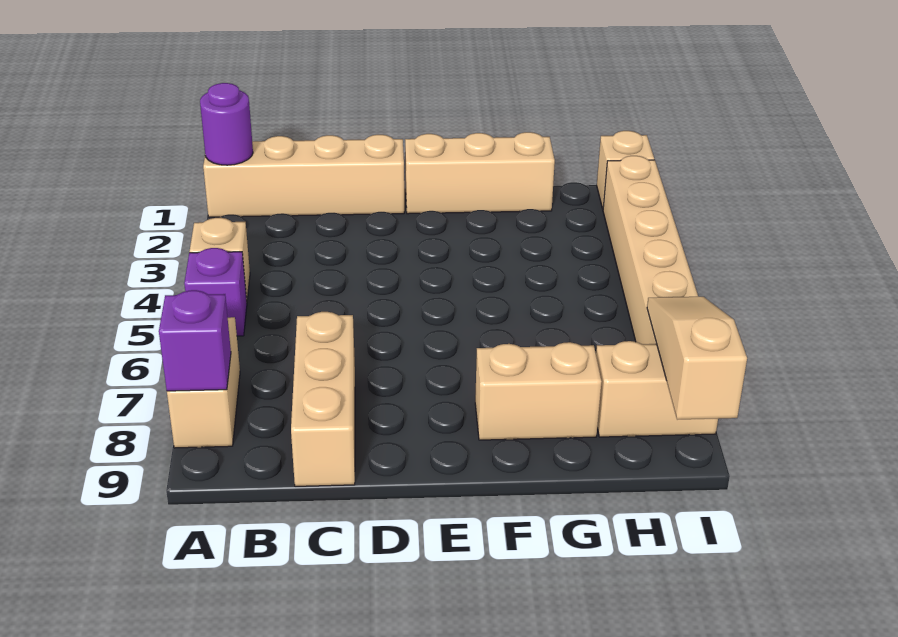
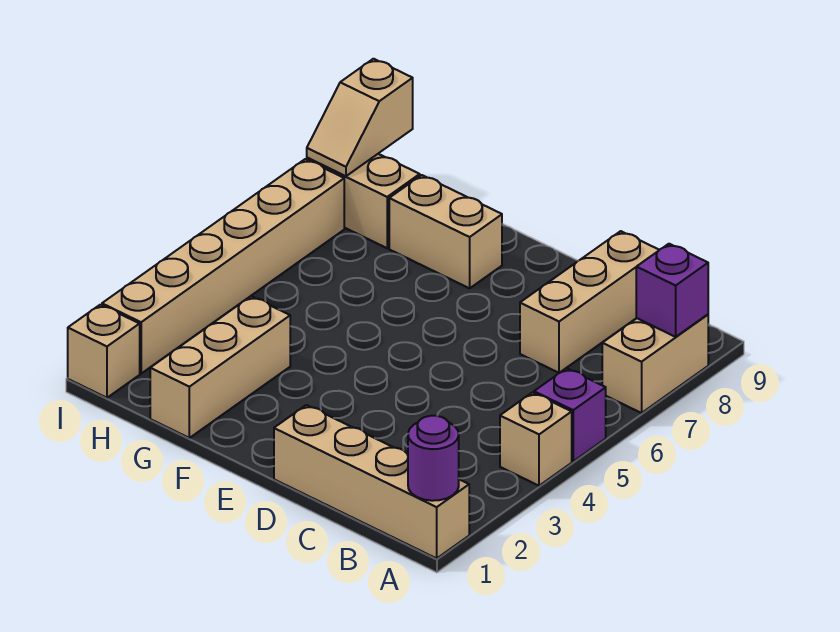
tan 1x3 brick [405,132,555,214] -> tan 1x3 brick turned to [150,296,290,438]
tan 1x3 slope [647,297,747,420] -> tan 1x2 slope [307,59,413,176]

